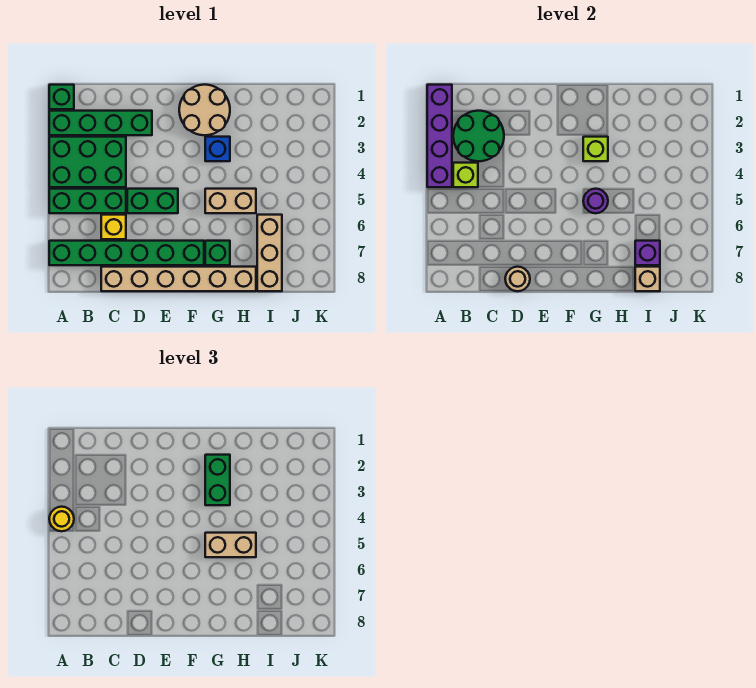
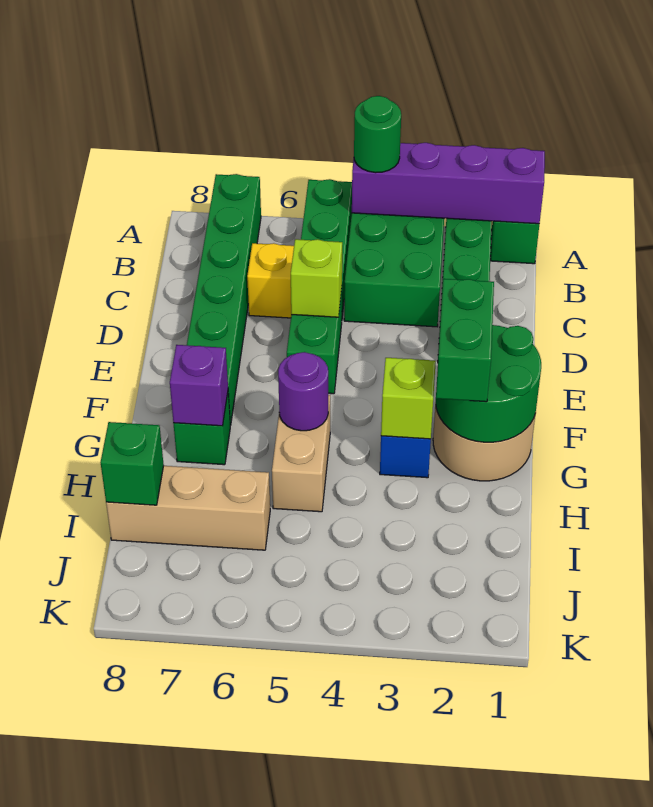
yellow 1x1 round brick [49,507,74,531] -> green 1x1 round brick [354,96,401,173]
green 2x2 round brick [453,111,504,161] -> green 2x2 round brick moved to [436,325,541,442]
lime 1x1 brick [453,163,478,187] -> lime 1x1 brick moved to [291,239,342,317]
tan 1x6 brick [101,267,256,291] -> none
tan 1x1 round brick [505,267,530,291] -> none
green 1x2 brick [205,455,230,505] -> green 1x2 brick turned to [436,279,494,402]
tan 1x2 brick [205,533,256,557] -> none
purple 1x1 brick [635,241,660,265] -> purple 1x1 brick moved to [170,345,228,426]
tan 1x1 brick [635,267,660,291] -> green 1x1 brick [101,422,164,505]

